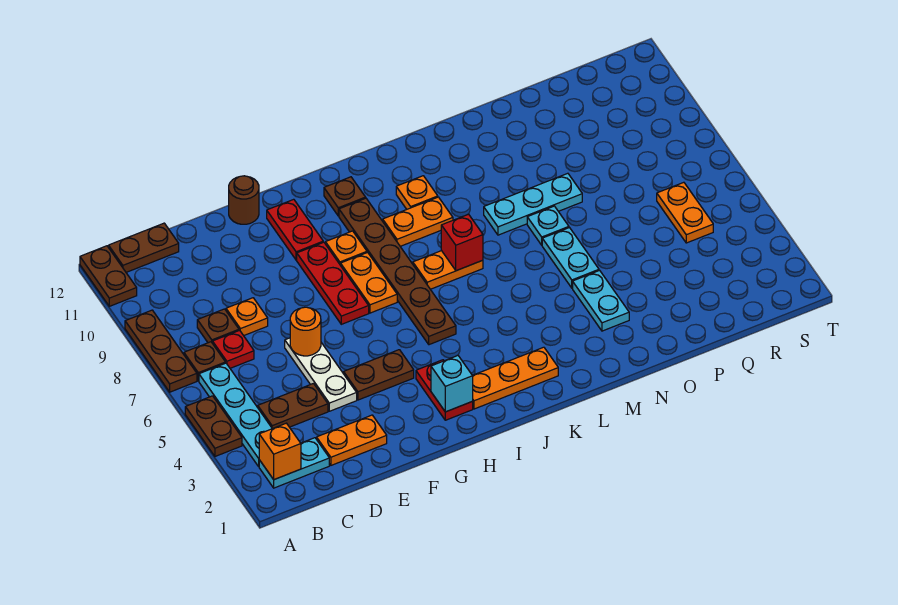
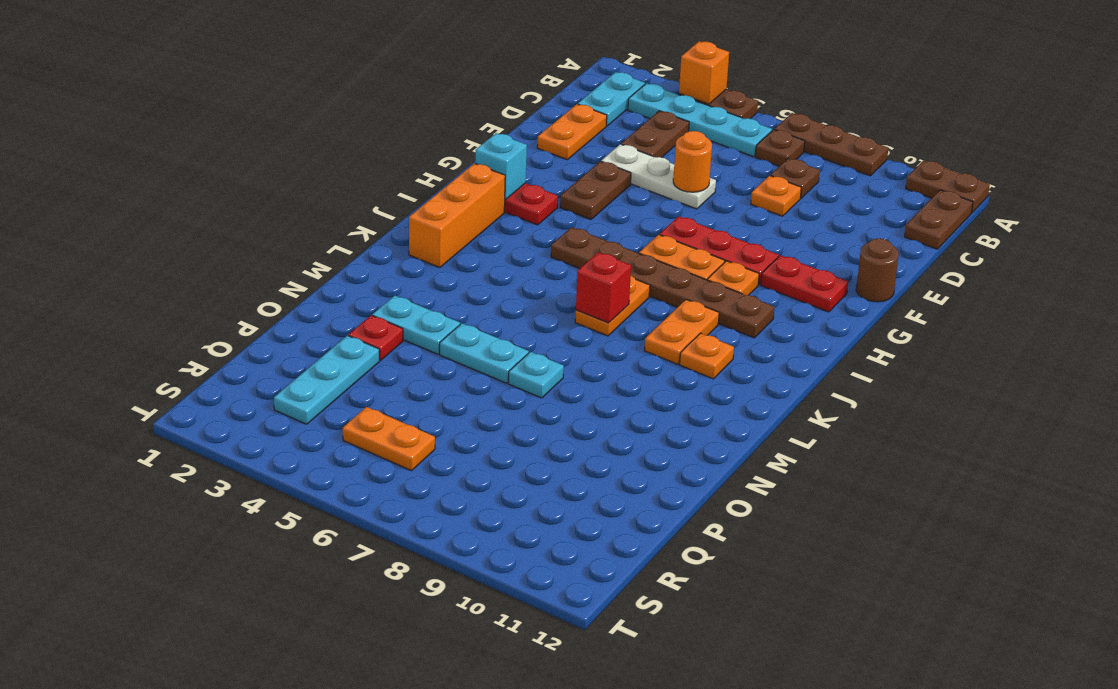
orange 1x1 brick [259,423,301,480] -> orange 1x1 brick moved to [679,41,729,104]
red 1x1 plate [213,330,254,368] -> red 1x1 plate moved to [348,315,403,361]
orange 1x3 plate [472,347,558,409] -> orange 1x3 brick [409,163,505,268]
brown 1x1 plate [324,177,366,216] -> none
cyan 1x3 plate [484,173,582,235] -> cyan 1x3 plate moved to [274,335,379,424]

